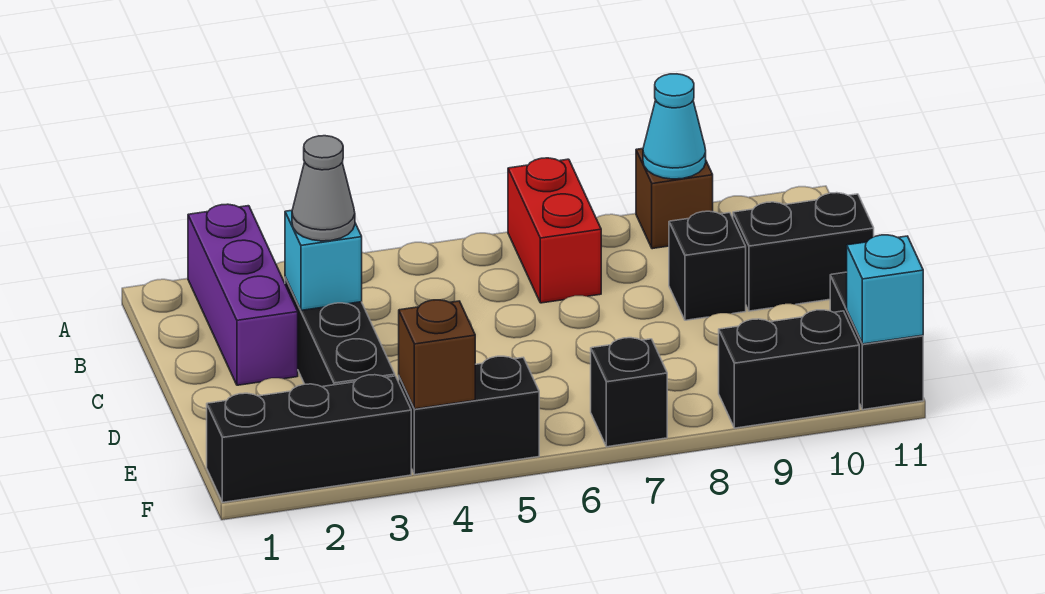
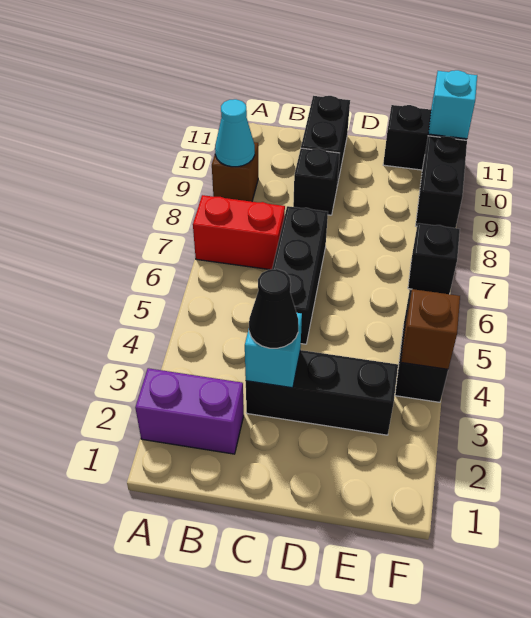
purple 1x3 brick [188,204,298,385] -> purple 1x2 brick [135,368,244,454]
grey 1x1 cone [292,136,355,241] -> black 1x1 cone [249,269,298,348]
black 1x3 brick [207,375,411,502] -> black 1x3 brick moved to [272,206,328,344]

